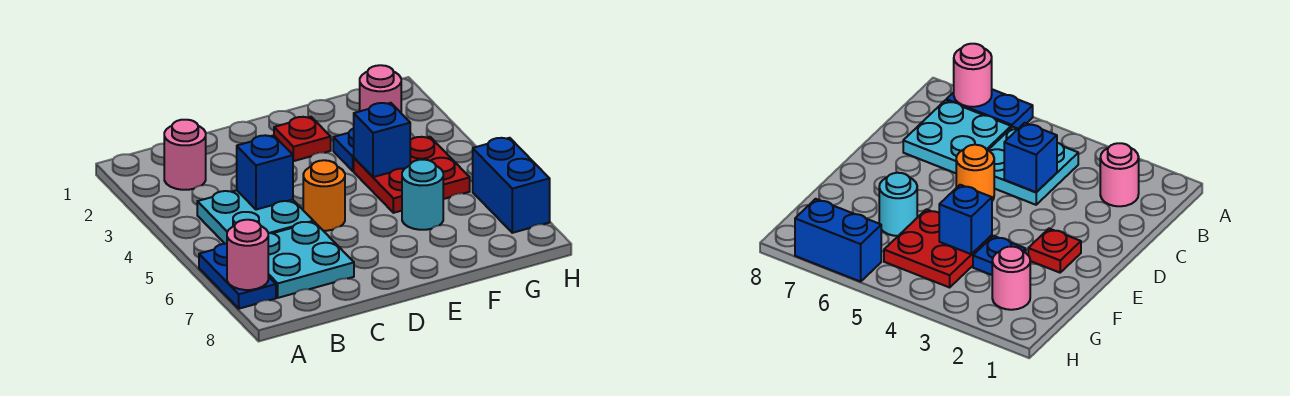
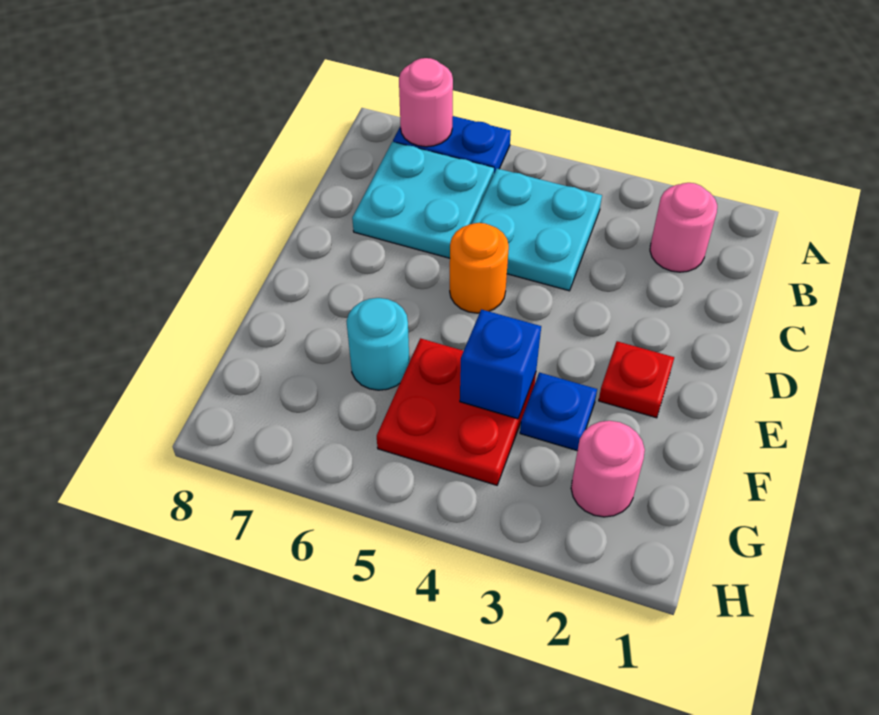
blue 1x1 brick [237,135,293,210] -> none
blue 1x2 brick [473,138,550,233] -> none

